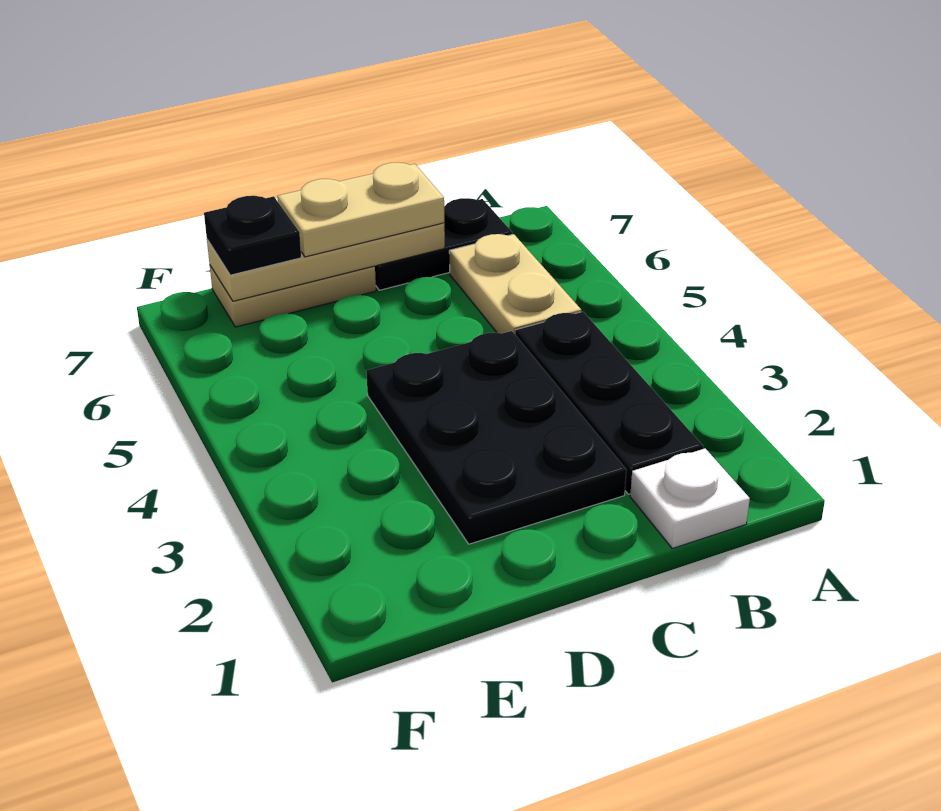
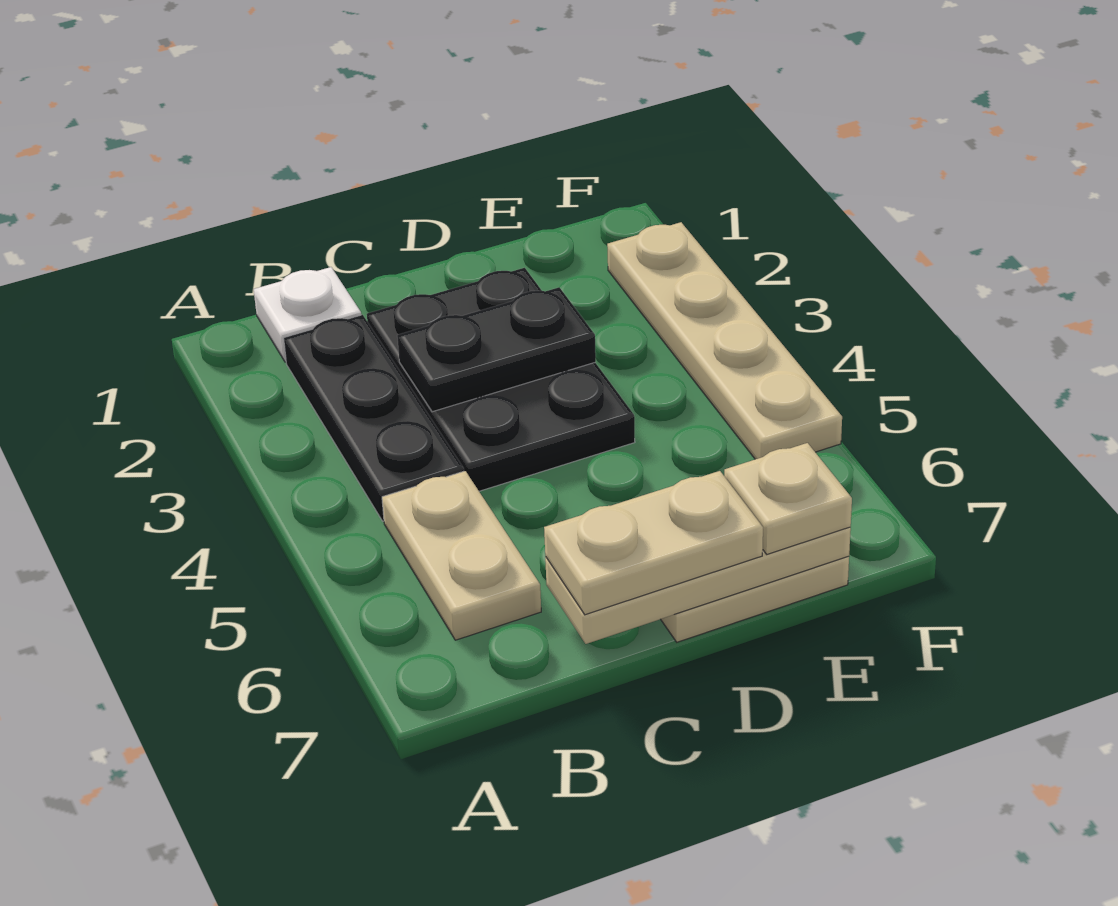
black 1x2 plate [375,198,512,290] -> black 1x2 plate moved to [397,287,596,412]
black 1x1 plate [204,196,301,275] -> tan 1x1 plate [724,443,852,554]
none -> tan 1x4 plate [607,222,842,459]

